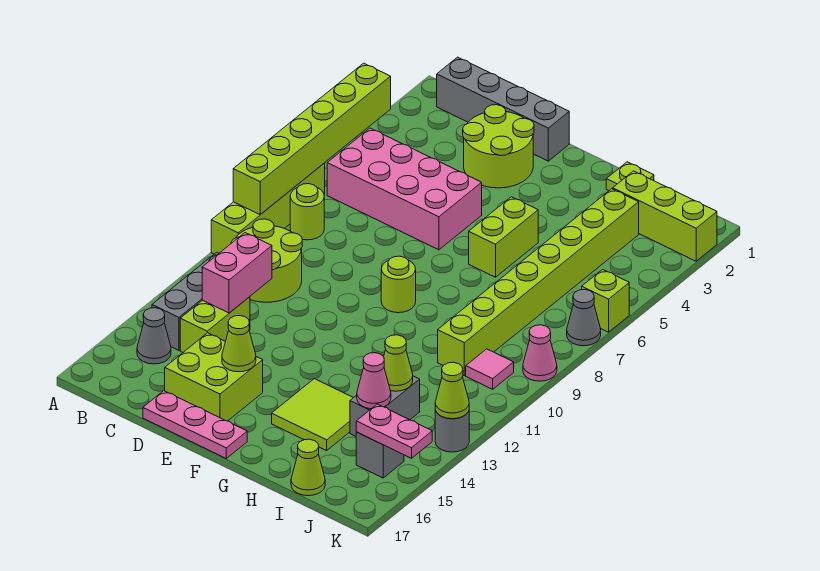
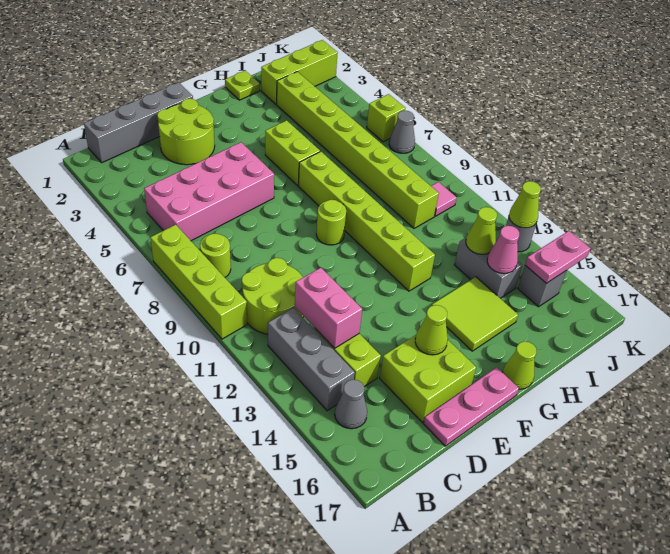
lime 1x6 brick [233,63,391,215] -> lime 1x6 brick moved to [299,152,435,291]
lime 1x1 cone [291,439,325,496] -> lime 1x1 cone moved to [502,342,537,389]
pink 1x1 cone [523,325,557,381] -> none

